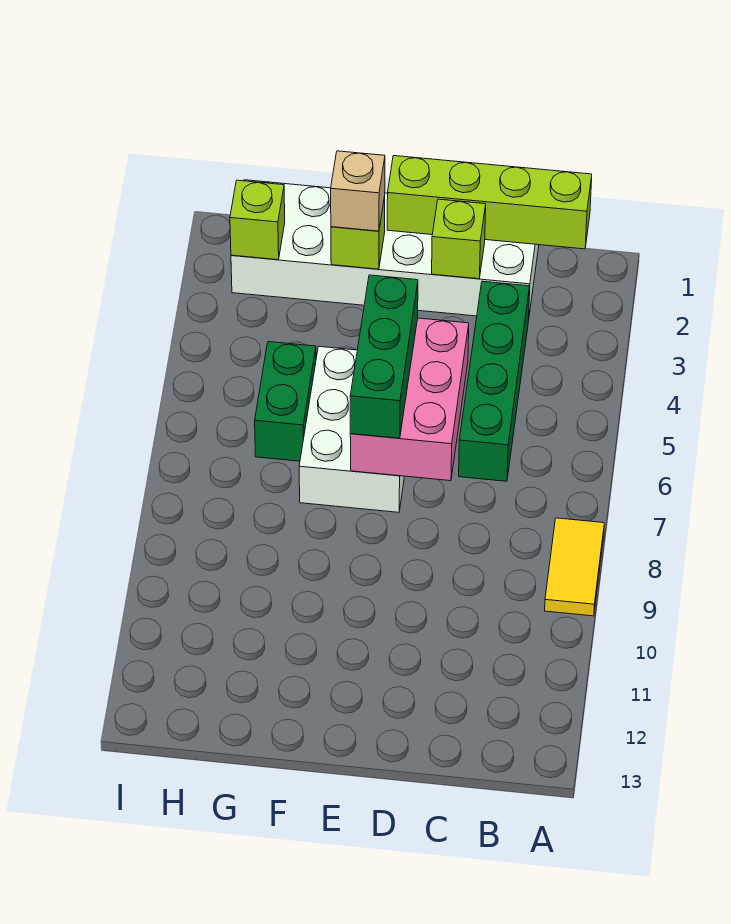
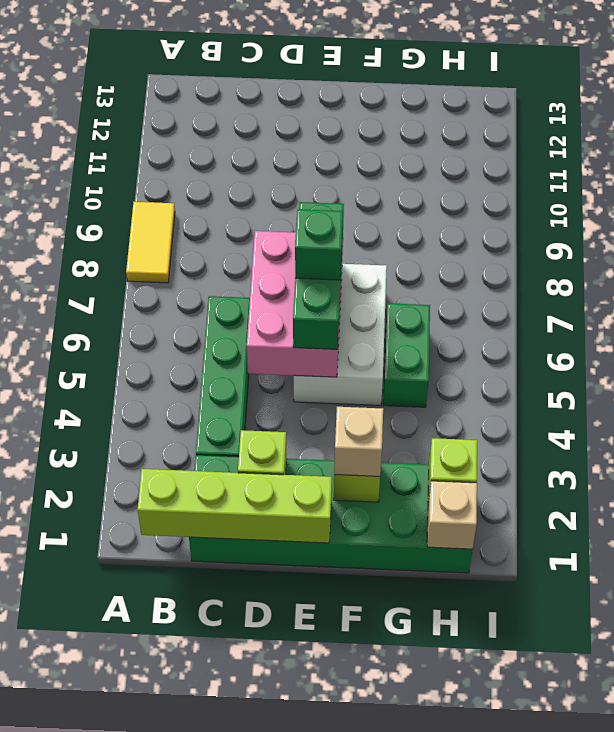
white 2x6 brick [231,180,539,321] -> green 2x6 brick [189,455,473,573]
none -> green 1x1 brick [295,209,343,280]
none -> tan 1x1 brick [427,481,477,549]

